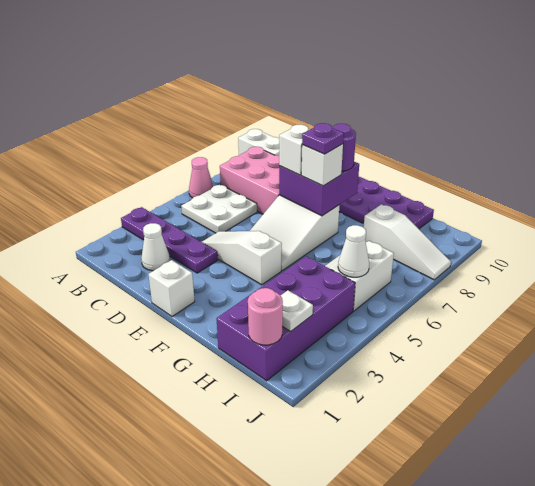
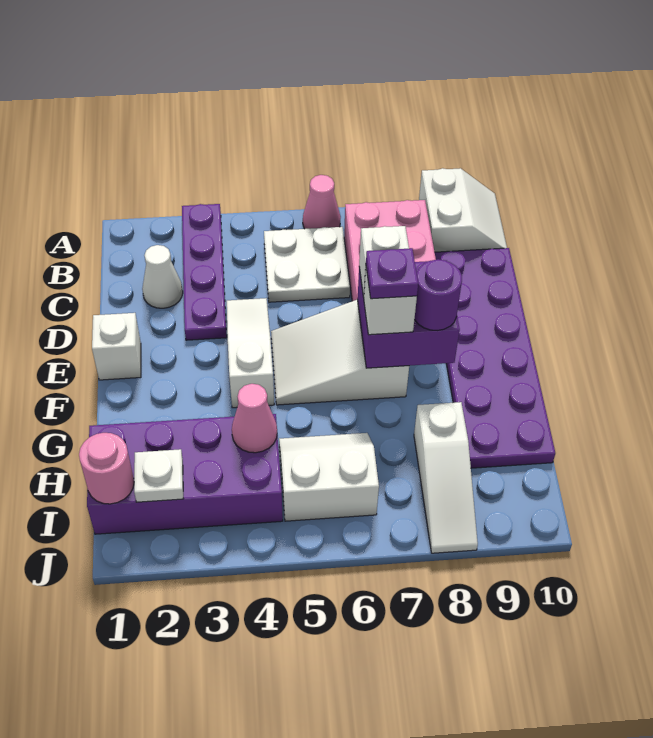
none -> pink 1x1 cone [232,384,277,453]
white 1x1 cone [338,225,369,277] -> none

